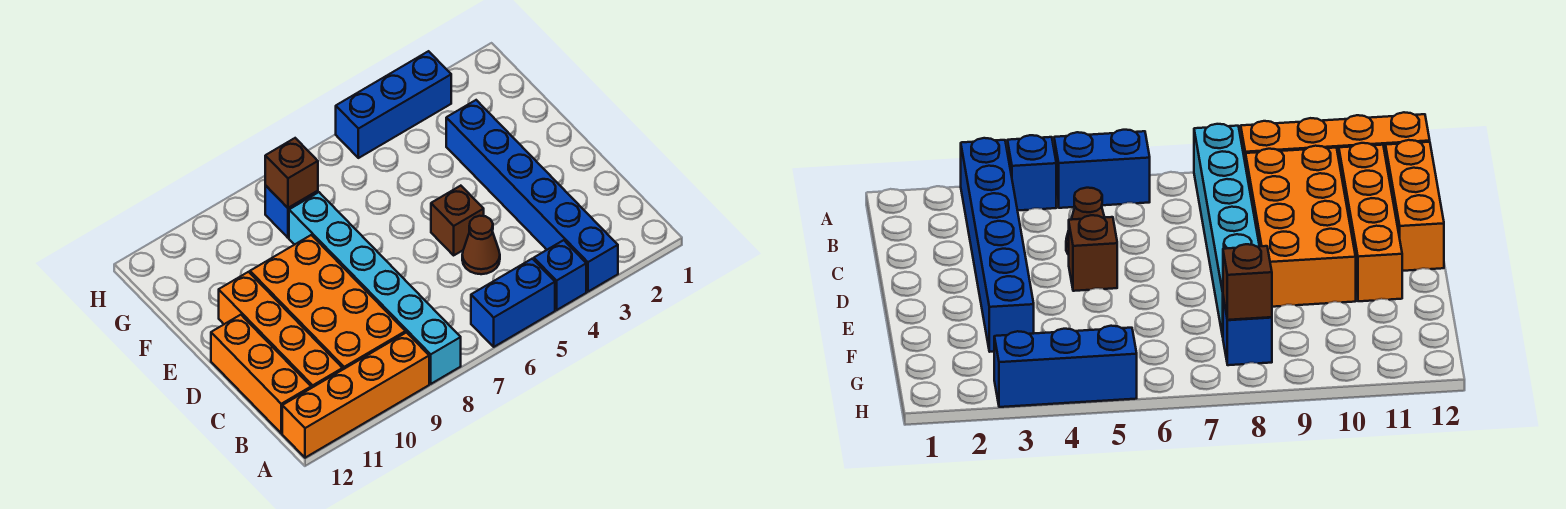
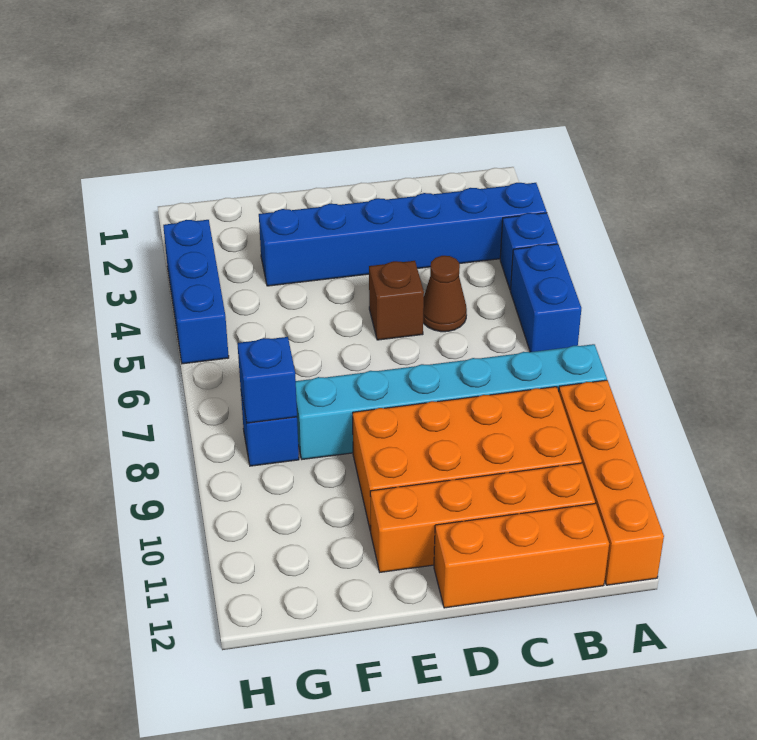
brown 1x1 brick [265,138,318,208] -> blue 1x1 brick [237,337,297,423]

